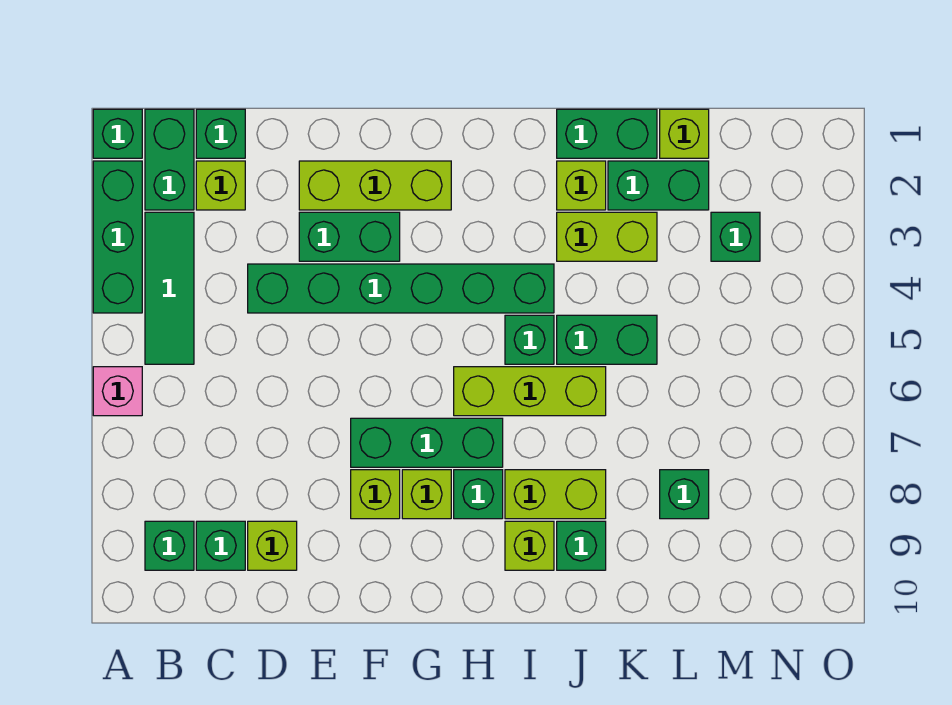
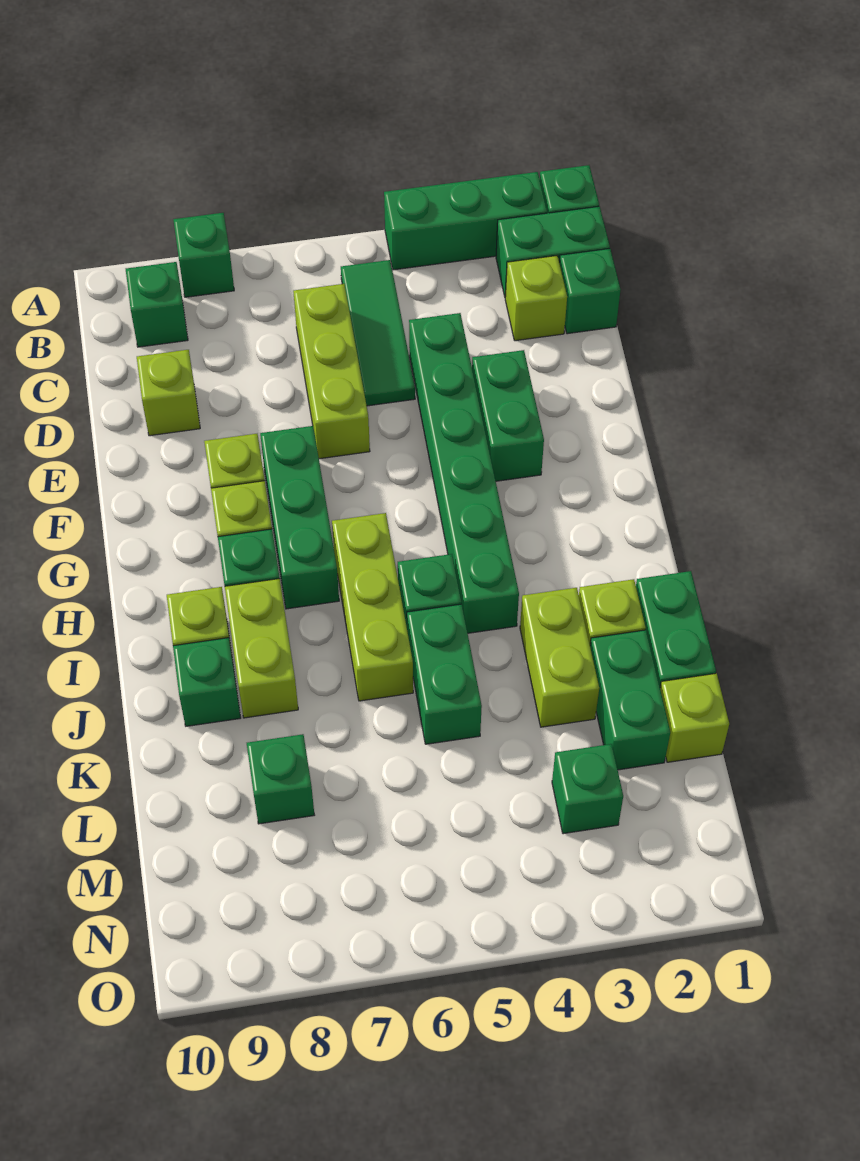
pink 1x1 brick [93,367,142,416] -> none
green 1x3 tile [145,212,194,364] -> green 1x3 tile turned to [341,260,415,406]
green 1x1 brick [196,521,245,570] -> green 1x1 brick moved to [173,213,234,297]
lime 1x3 brick [299,161,451,210] -> lime 1x3 brick moved to [293,284,370,459]

